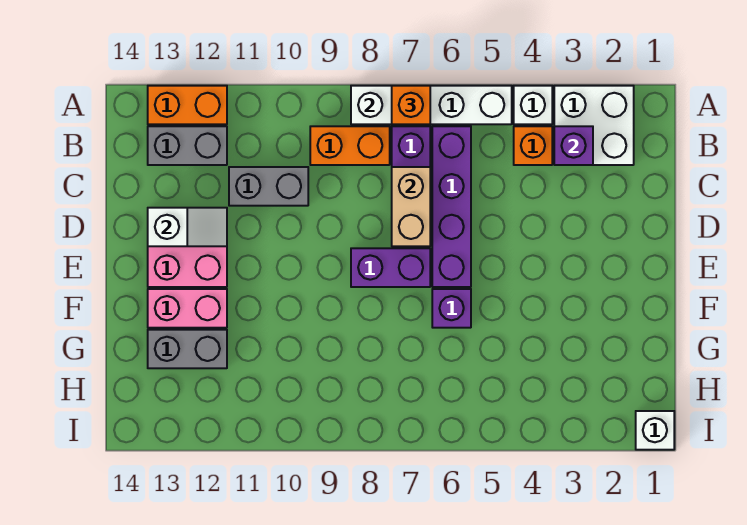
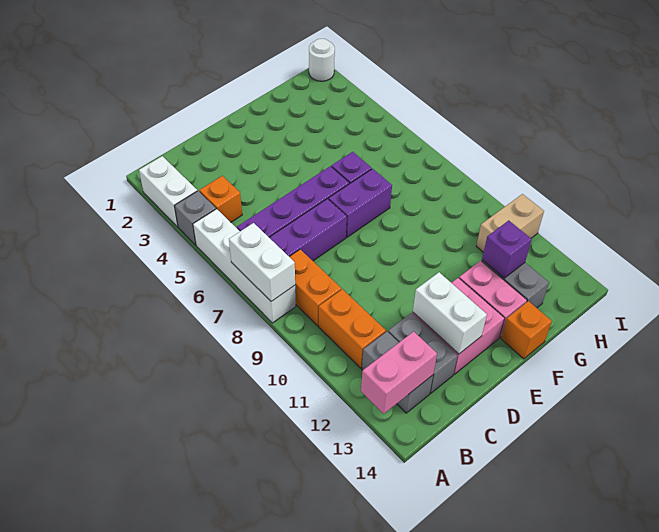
white 2x2 brick [554,86,634,165] -> white 1x2 brick [139,156,197,227]
white 1x1 brick [514,86,552,124] -> grey 1x1 brick [175,191,216,245]
orange 1x1 brick [392,86,430,124] -> orange 1x1 brick moved to [501,301,552,359]
orange 1x2 brick [148,86,227,124] -> orange 1x2 brick moved to [319,289,386,368]
none -> pink 1x2 brick [361,332,437,414]
purple 1x1 brick [554,126,593,165] -> purple 1x1 brick moved to [482,220,532,278]
tan 1x2 brick [392,167,430,246] -> tan 1x2 brick moved to [476,194,544,252]
grey 1x2 brick [229,167,308,206] -> grey 1x2 brick moved to [388,313,457,393]
white 1x2 slope [148,208,227,246] -> white 1x2 brick [413,272,487,354]
purple 1x2 brick [351,248,430,287] -> purple 1x2 brick turned to [329,169,392,237]
white 1x1 brick [636,411,674,450] -> white 1x1 round brick [309,39,335,81]

